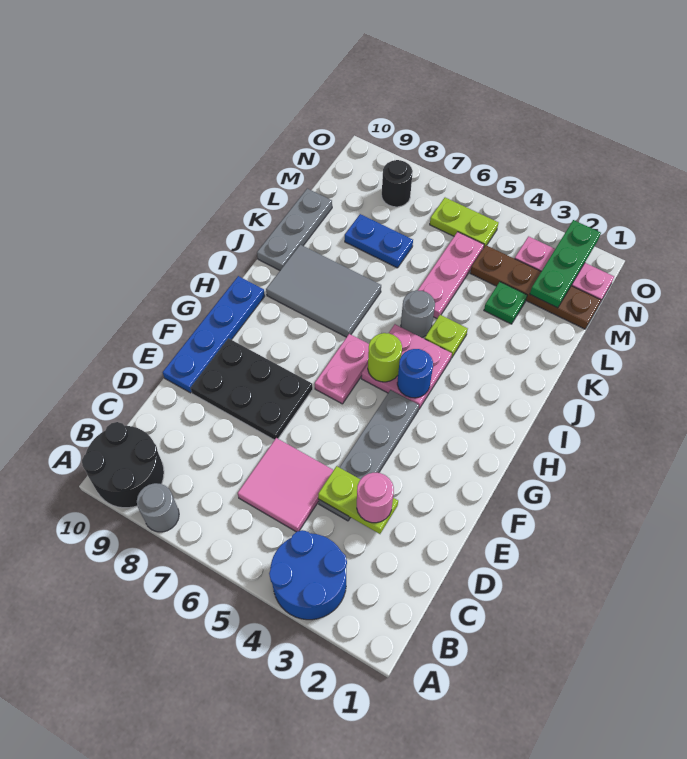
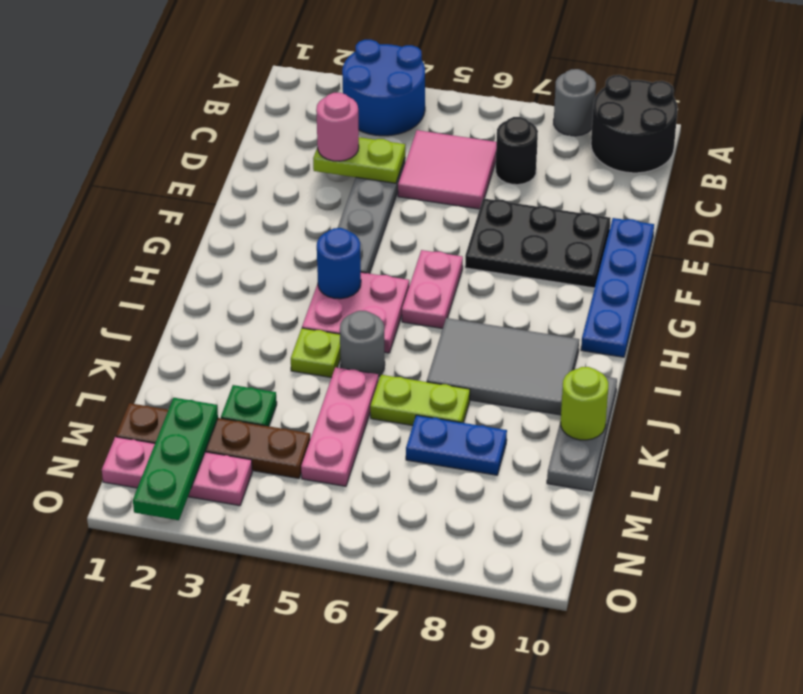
lime 1x1 round brick [368,333,402,382] -> lime 1x1 round brick moved to [561,367,608,440]
lime 1x2 plate [430,198,499,246] -> lime 1x2 plate moved to [370,375,470,426]
black 1x1 round brick [382,160,413,207] -> black 1x1 round brick moved to [496,117,538,185]

